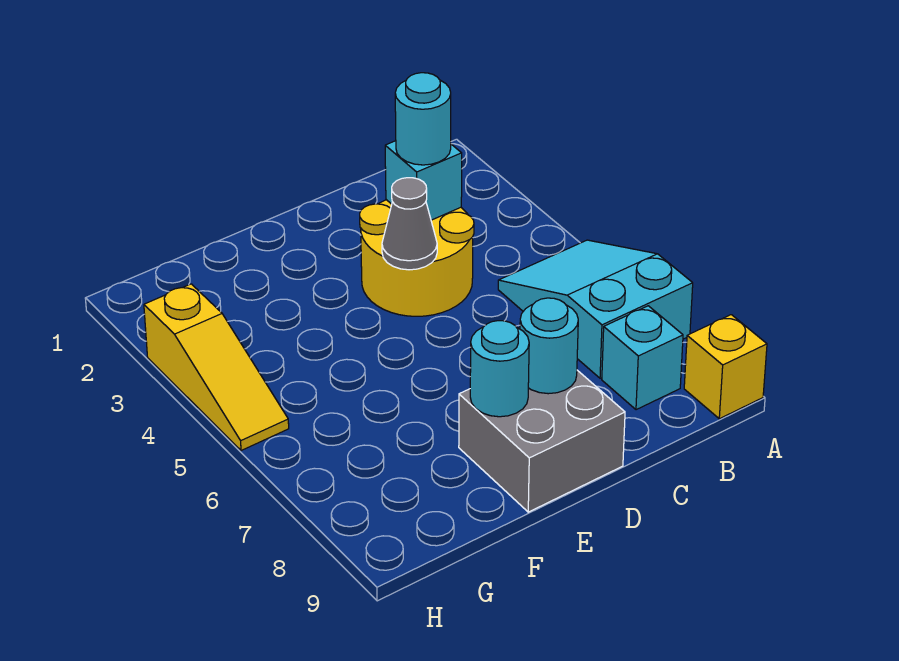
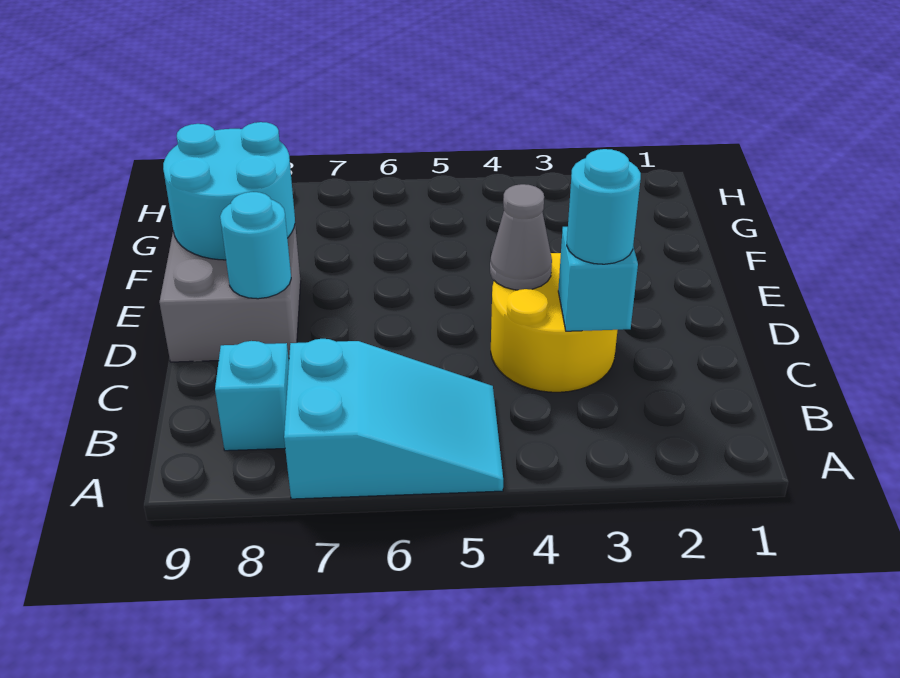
yellow 1x1 brick [684,315,767,419] -> none
cyan 1x1 round brick [470,321,529,417] -> cyan 2x2 round brick [163,122,295,260]
yellow 1x3 slope [144,284,289,451] -> none

